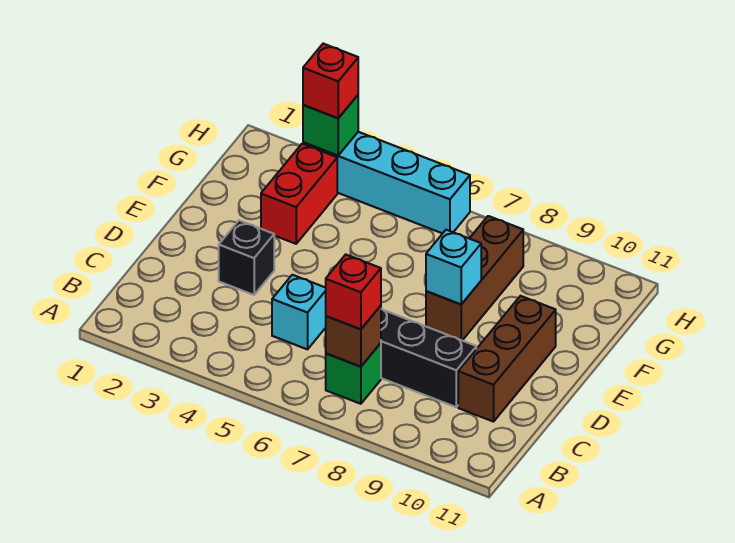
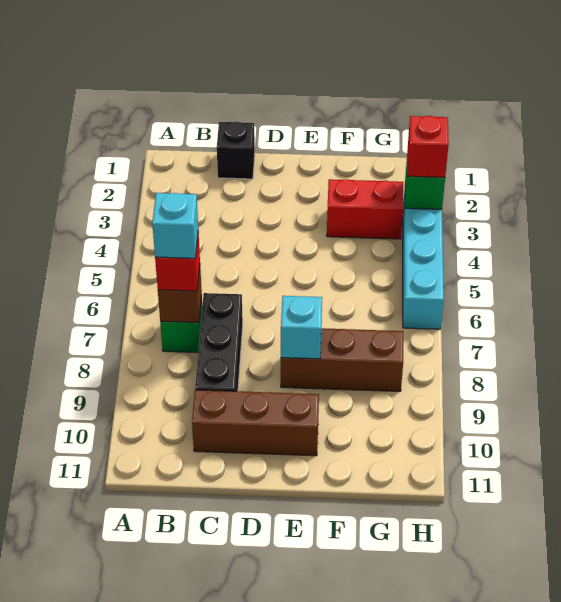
cyan 1x1 brick [272,275,326,349] -> cyan 1x1 brick moved to [152,193,198,258]
black 1x1 brick [219,220,274,295] -> black 1x1 brick moved to [217,121,255,179]

